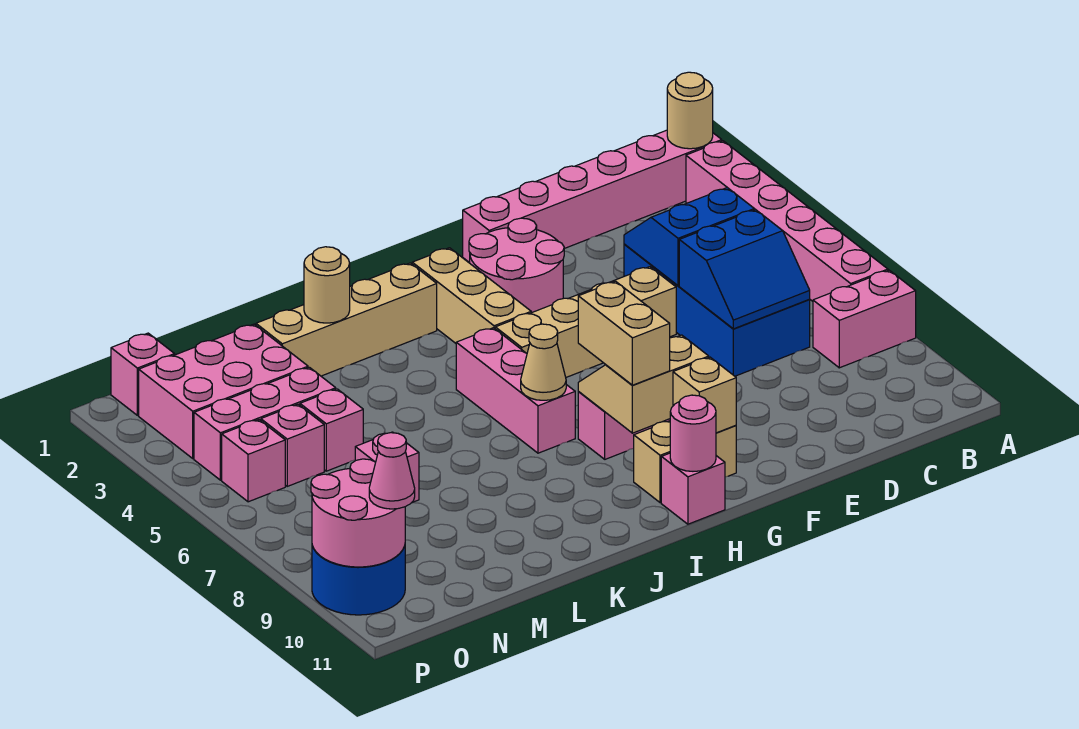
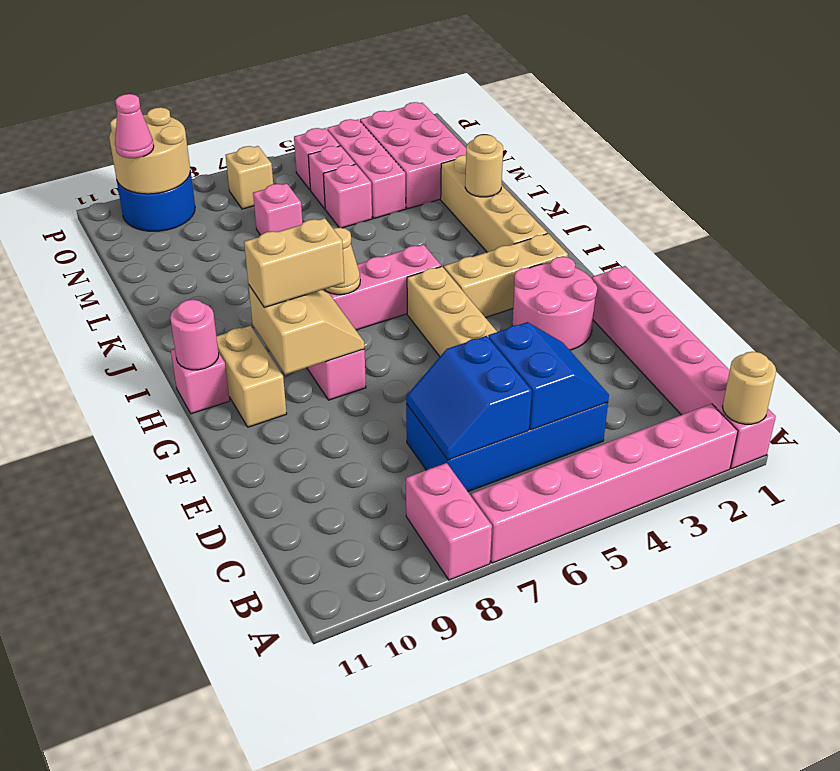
tan 1x1 brick [673,357,736,433] -> tan 1x1 brick moved to [226,146,273,209]
pink 1x1 brick [111,333,175,415] -> none
pink 2x2 round brick [311,459,405,567] -> tan 2x2 round brick [109,107,190,194]

